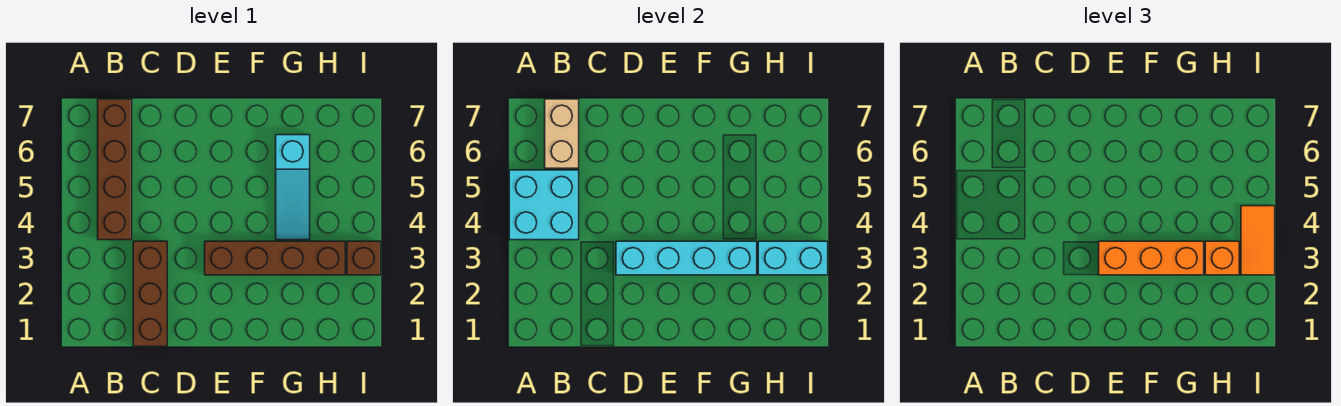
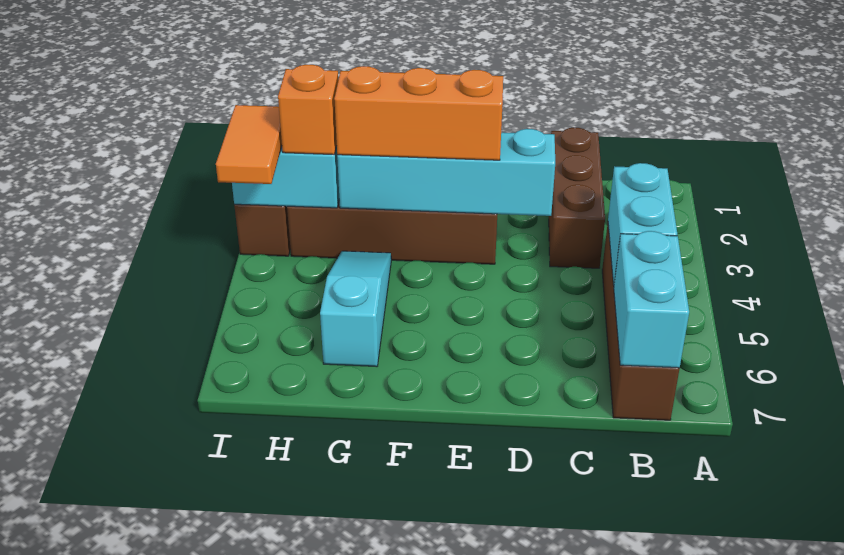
cyan 2x2 brick [509,170,579,240] -> cyan 1x2 brick [608,163,677,286]
tan 1x2 brick [545,99,579,168] -> cyan 1x2 brick [614,231,689,368]

